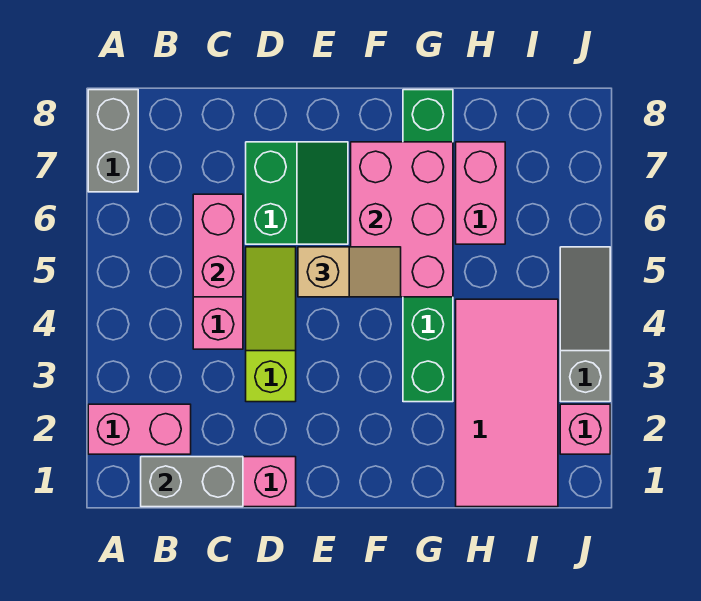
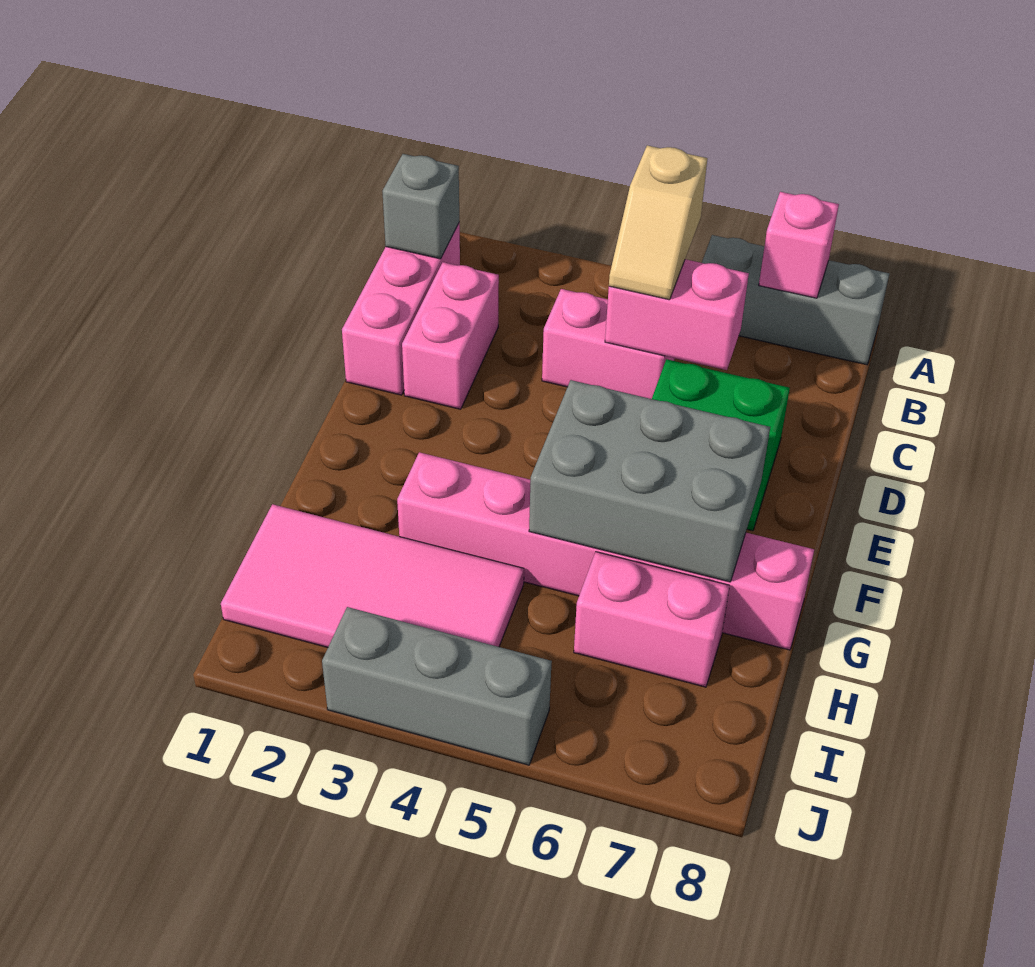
pink 1x2 brick [88,404,191,454] -> pink 1x2 brick moved to [402,262,499,409]
grey 1x2 brick [88,90,138,192] -> grey 1x3 brick [702,235,889,365]
grey 1x2 brick [141,457,243,507] -> grey 1x1 brick [382,154,459,259]
lime 1x3 slope [246,247,296,402] -> none
tan 1x2 slope [298,247,401,297] -> tan 1x2 slope moved to [609,146,707,300]
pink 2x3 brick [351,142,453,297] -> grey 2x3 brick [529,380,770,582]
green 1x6 brick [403,90,453,402] -> pink 1x6 brick [397,452,814,650]
pink 1x1 brick [560,404,610,454] -> pink 1x1 brick moved to [759,192,839,298]
grey 1x3 slope [560,247,610,402] -> grey 1x3 brick [322,607,552,765]

